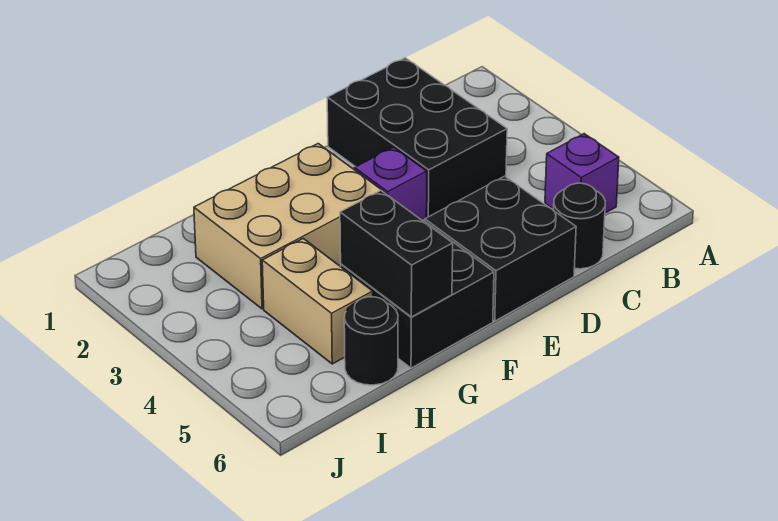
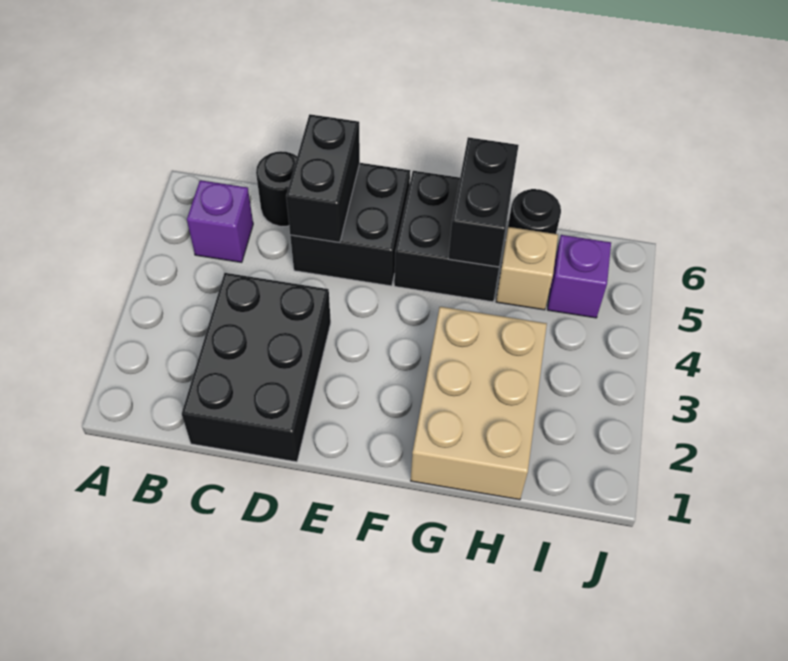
none -> black 1x2 brick [286,114,360,242]
purple 1x1 brick [355,147,427,221] -> purple 1x1 brick moved to [547,235,611,318]
tan 2x3 brick [194,144,386,309] -> tan 2x3 brick turned to [411,307,547,500]
tan 1x2 brick [262,239,373,364] -> tan 1x1 brick [496,227,558,310]

